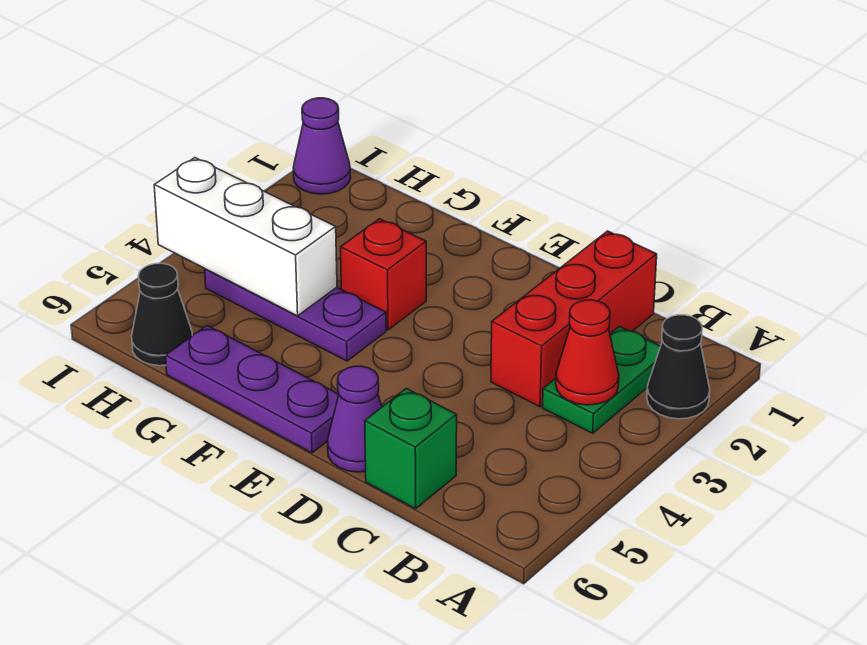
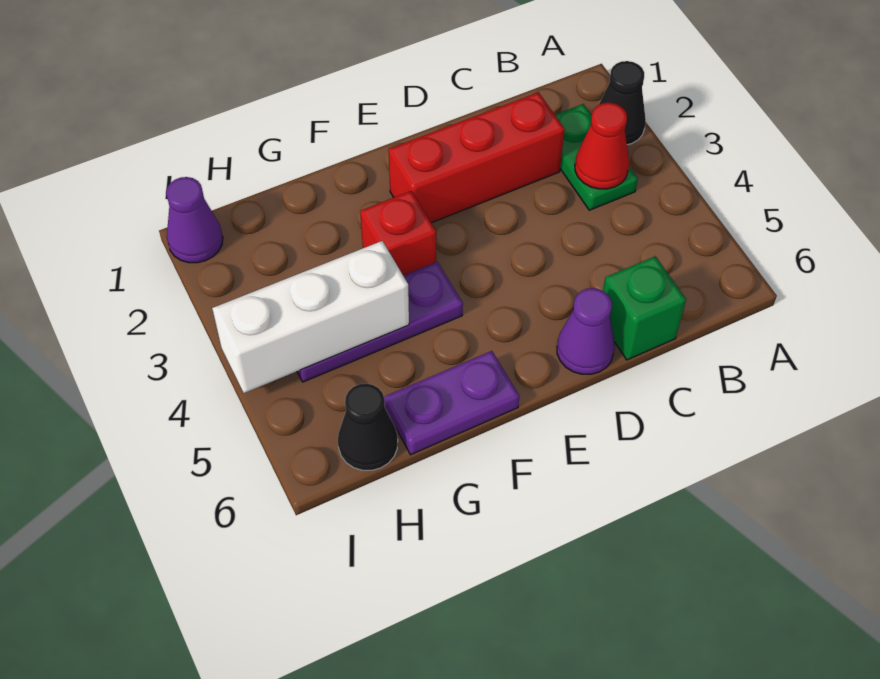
red 1x3 brick [491,231,657,407] -> red 1x3 brick turned to [389,92,565,223]
purple 1x3 plate [166,325,339,453] -> purple 1x2 plate [384,351,519,455]

